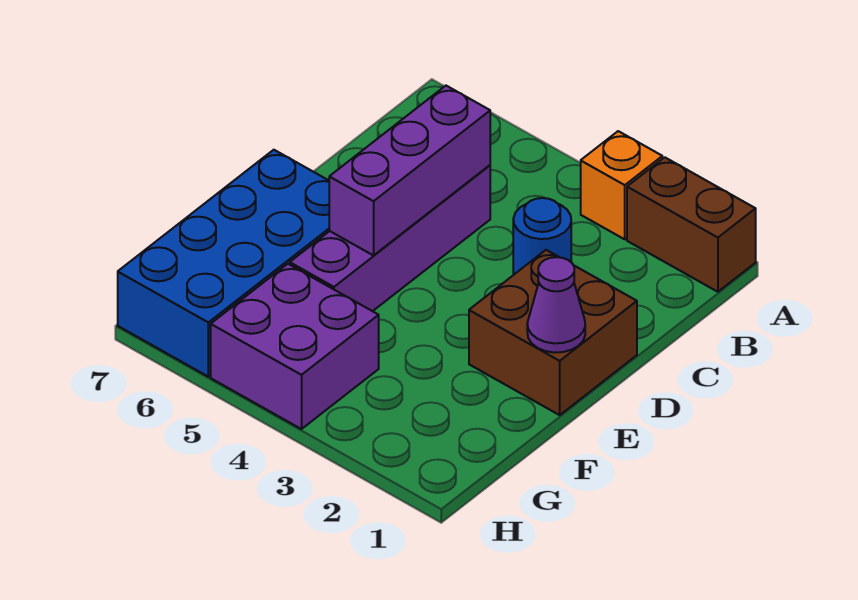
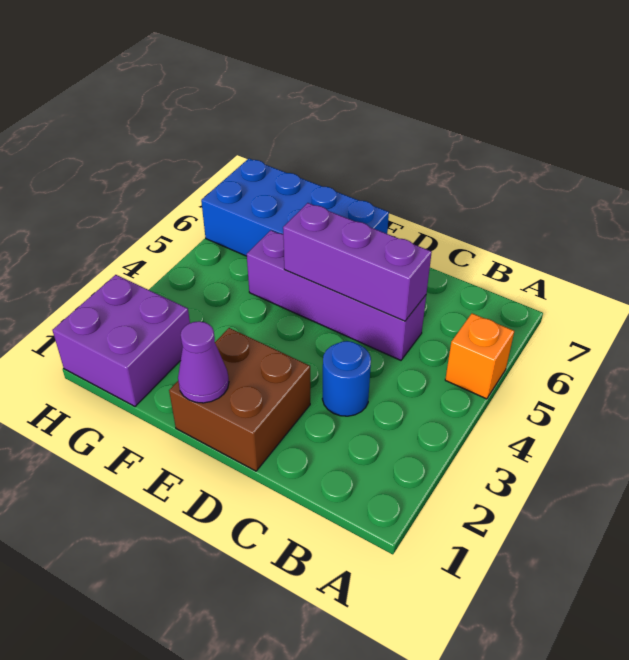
brown 1x2 brick [627,157,756,292] -> none
orange 1x1 brick [581,131,662,239] -> orange 1x1 brick moved to [445,313,514,399]
purple 2x2 brick [211,264,379,429] -> purple 2x2 brick moved to [52,275,190,407]

